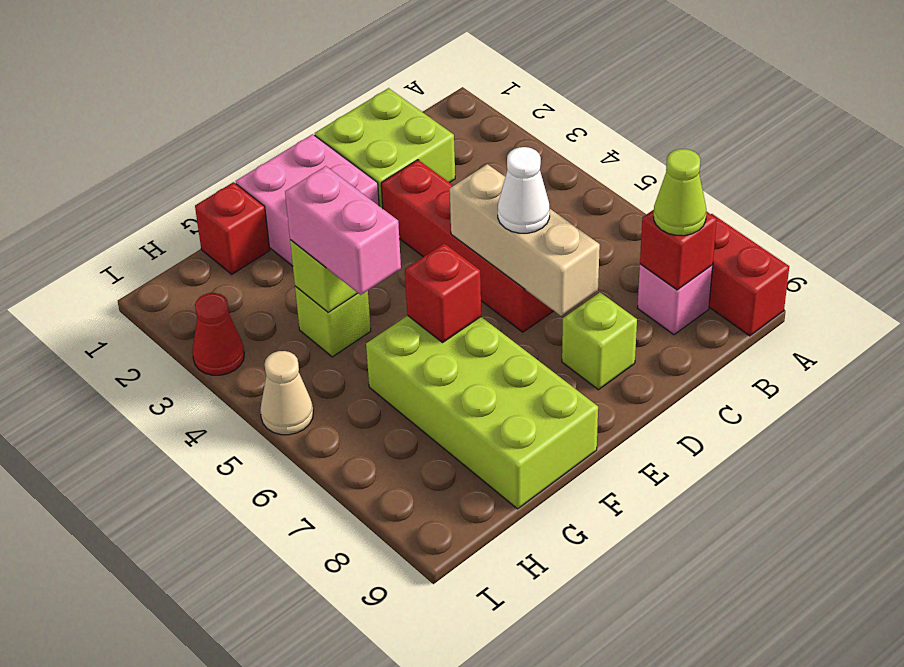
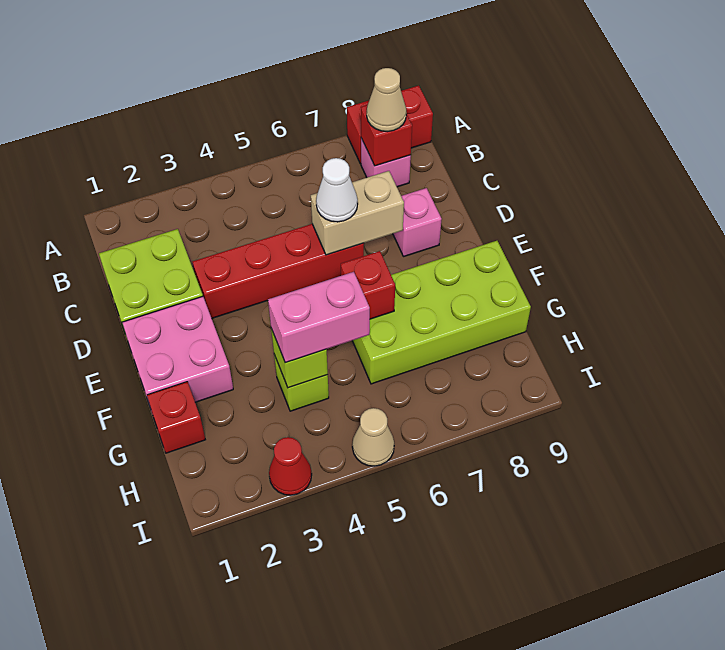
lime 1x1 cone [654,149,706,236] -> tan 1x1 cone [367,68,406,131]
tan 1x3 brick [450,164,600,316] -> tan 1x2 brick [311,171,404,255]
lime 1x1 brick [562,292,637,390] -> pink 1x1 brick [393,188,442,257]

